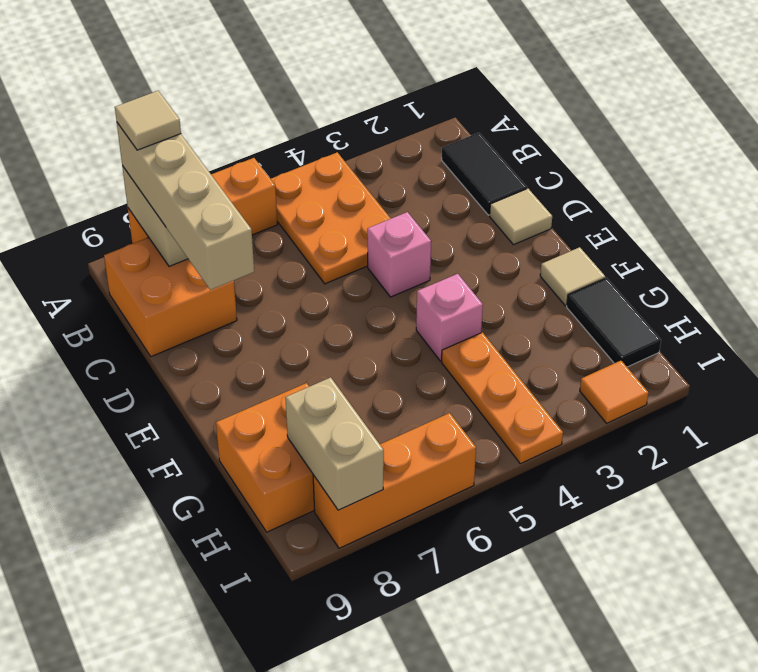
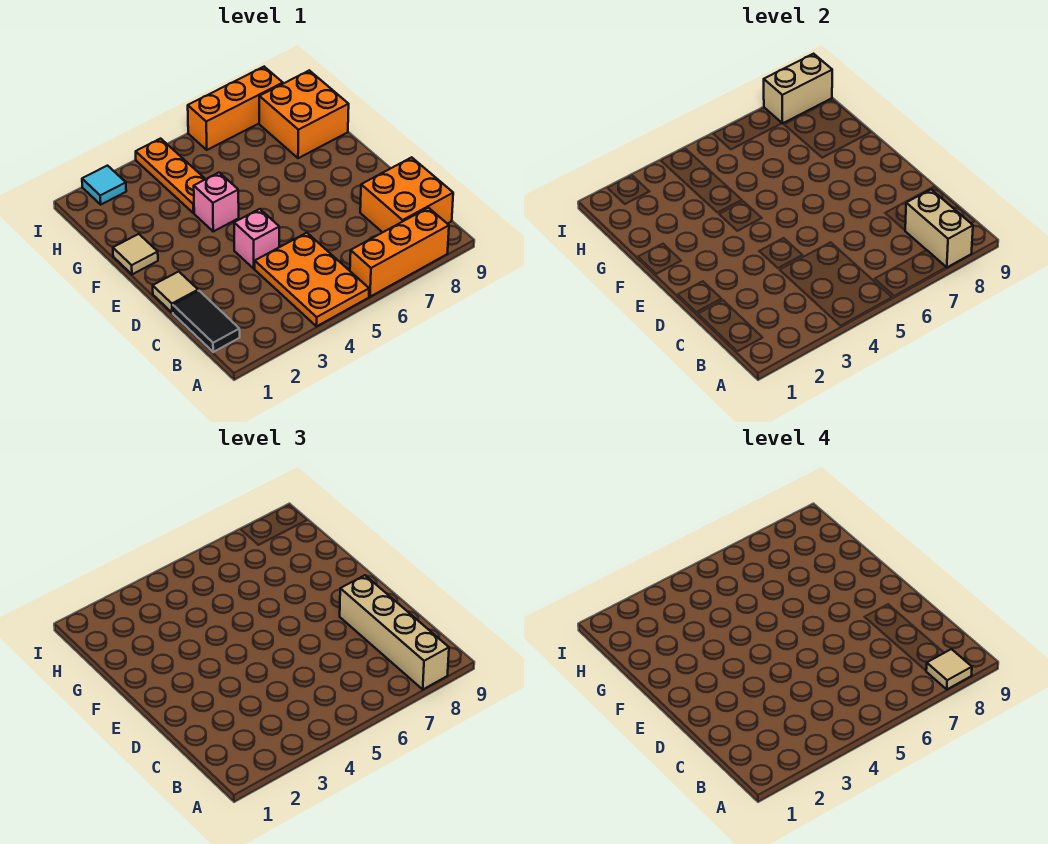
black 1x2 tile [567,278,661,367] -> none
tan 1x2 brick [285,377,384,510] -> tan 1x2 brick turned to [764,54,832,123]
orange 1x1 tile [580,361,648,423] -> cyan 1x1 tile [82,166,126,204]

